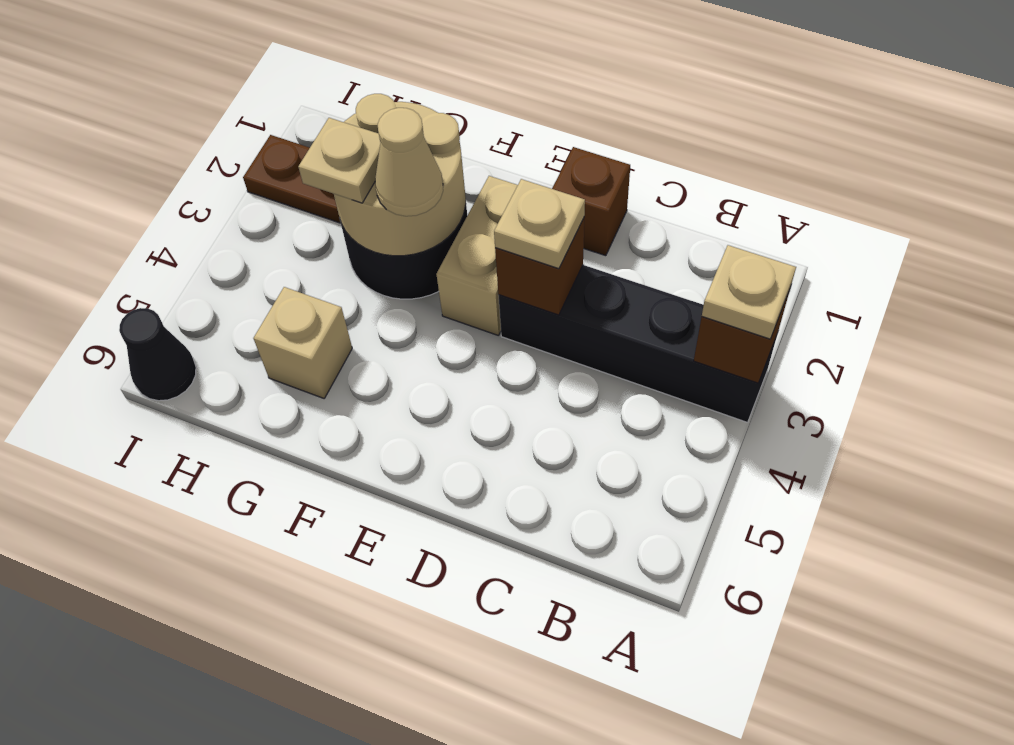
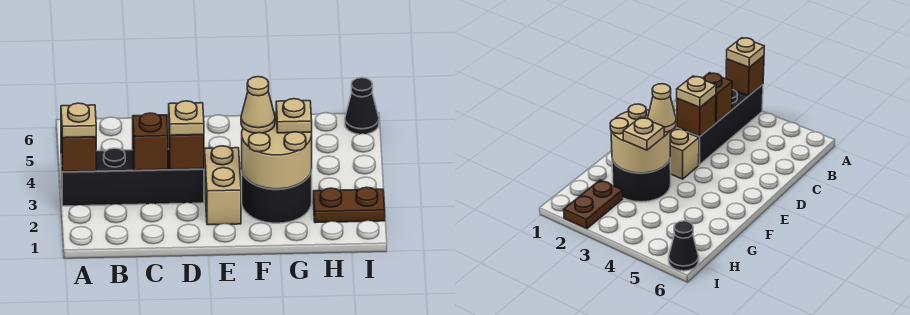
brown 1x1 brick [552,147,630,256] -> brown 1x1 brick moved to [133,113,168,170]
tan 1x1 brick [254,287,352,398] -> none

